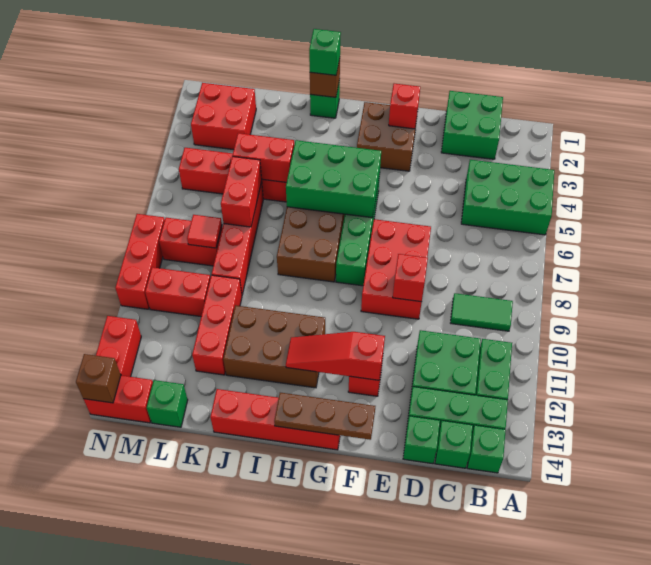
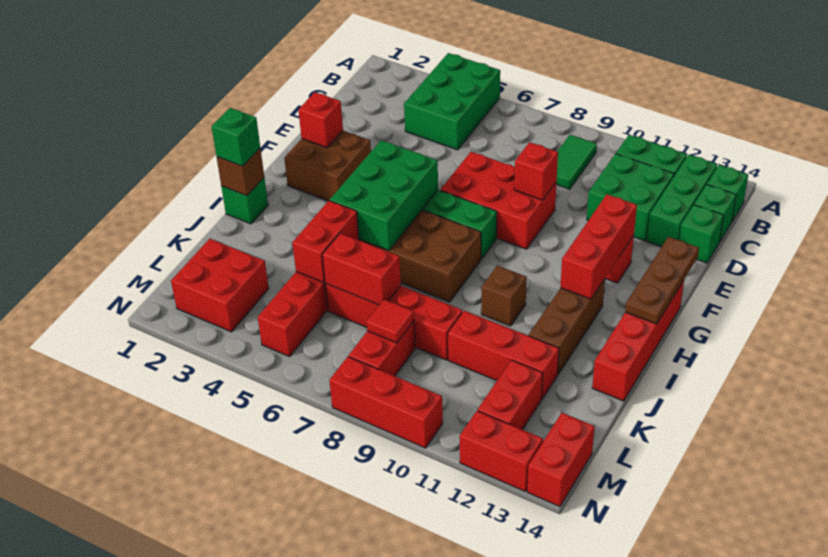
green 2x2 brick [441,91,503,159] -> none
red 1x3 slope [286,332,385,380] -> red 1x3 brick [560,194,637,299]
brown 2x3 brick [223,306,325,388] -> brown 1x3 brick [529,279,605,374]
red 1x2 brick [145,267,210,316] -> red 1x2 brick moved to [478,360,543,430]
green 1x1 brick [147,380,188,427] -> none
brown 1x1 brick [76,354,121,403] -> brown 1x1 brick moved to [481,266,527,326]

